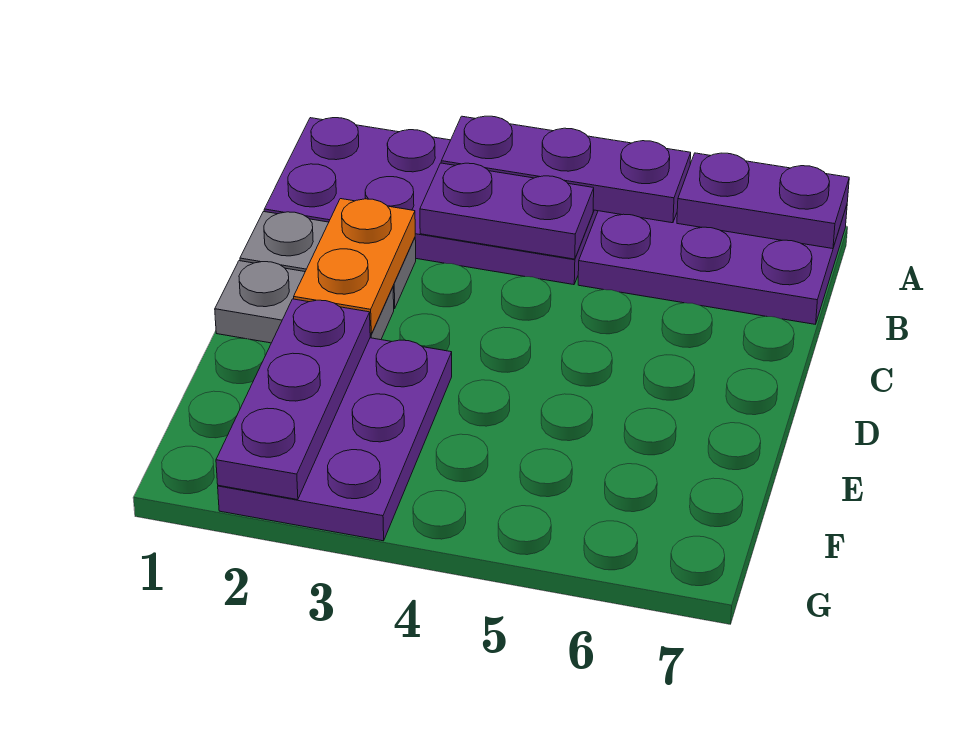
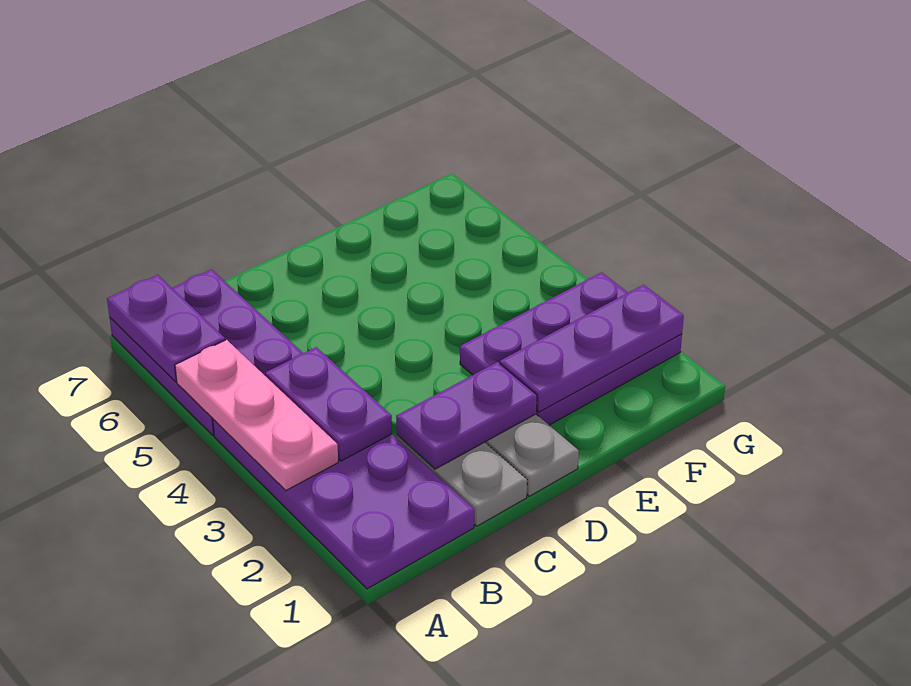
purple 1x3 plate [441,116,691,223] -> pink 1x3 plate [175,340,338,490]
orange 1x2 plate [294,199,415,334] -> purple 1x2 plate [396,362,537,469]

